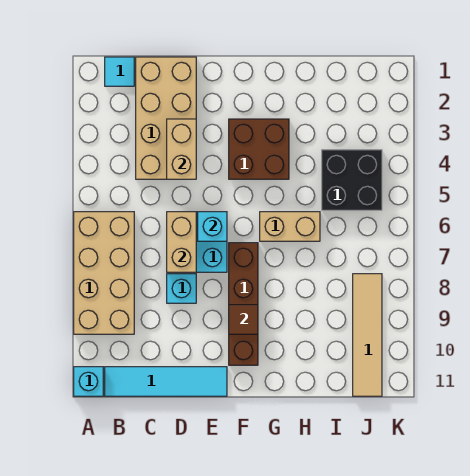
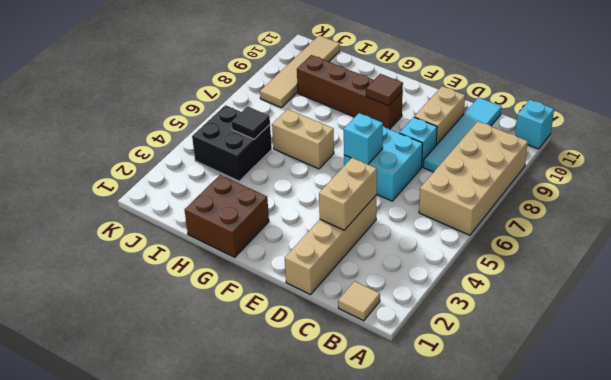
cyan 1x1 tile [105,57,134,86] -> tan 1x1 tile [338,281,380,321]
cyan 1x4 tile [105,367,227,396] -> cyan 1x4 tile turned to [423,97,502,172]
tan 2x4 brick [136,57,196,179] -> tan 1x4 brick [285,196,376,295]
tan 1x2 brick [167,212,196,272] -> tan 1x2 brick moved to [414,86,465,145]
brown 2x2 brick [229,119,289,179] -> brown 2x2 brick moved to [184,175,269,257]
brown 1x4 brick [229,243,258,365] -> brown 1x4 brick turned to [297,55,403,129]
none -> black 1x1 tile [231,106,270,139]

